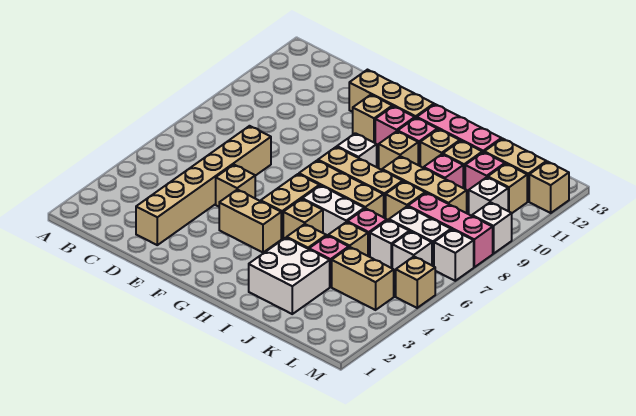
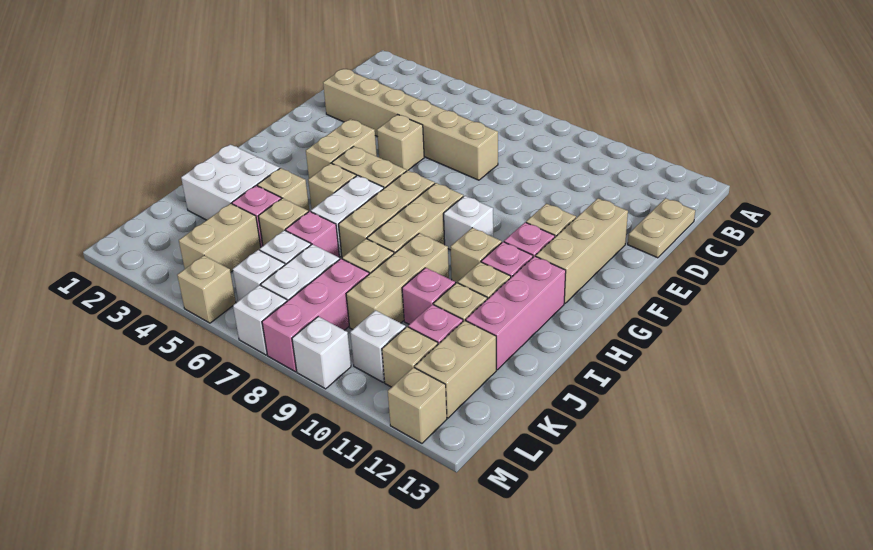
none -> tan 1x2 plate [628,198,695,258]

